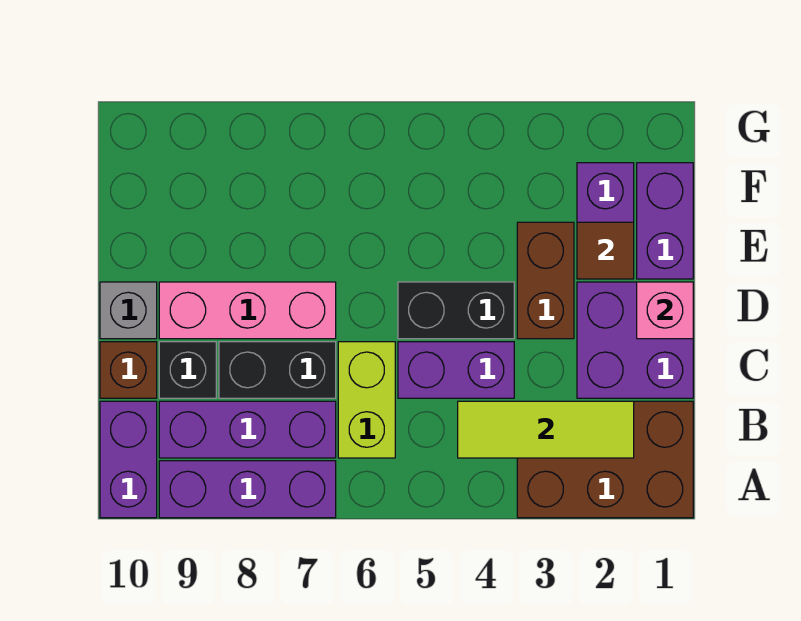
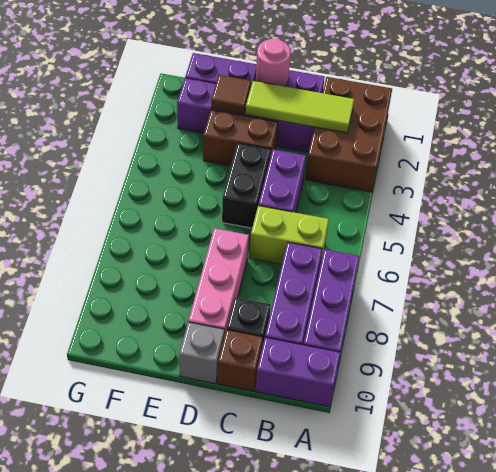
lime 1x3 tile [458,401,634,458] -> lime 1x3 tile turned to [245,81,354,133]
black 1x2 brick [219,342,336,398] -> none
pink 1x1 brick [637,282,693,339] -> pink 1x1 round brick [256,39,290,86]

